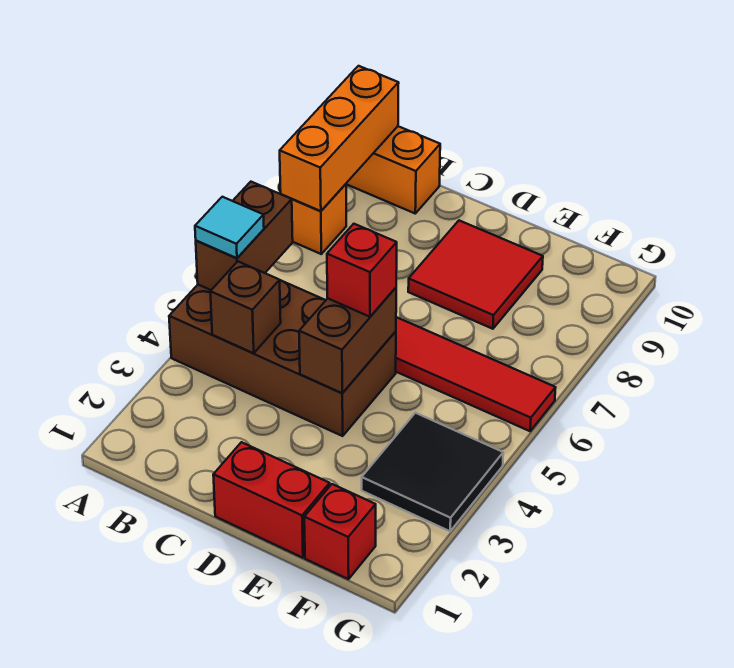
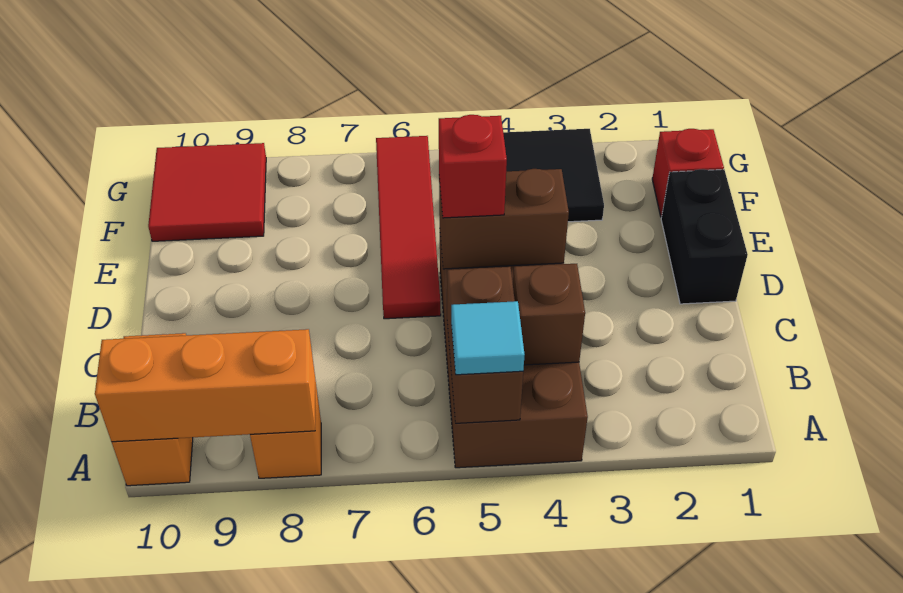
brown 1x2 brick [196,182,293,290] -> brown 1x2 brick turned to [447,267,523,423]
red 1x2 brick [213,442,330,558] -> black 1x2 brick [661,169,748,304]
red 2x2 tile [408,221,543,329] -> red 2x2 tile moved to [148,143,266,241]

